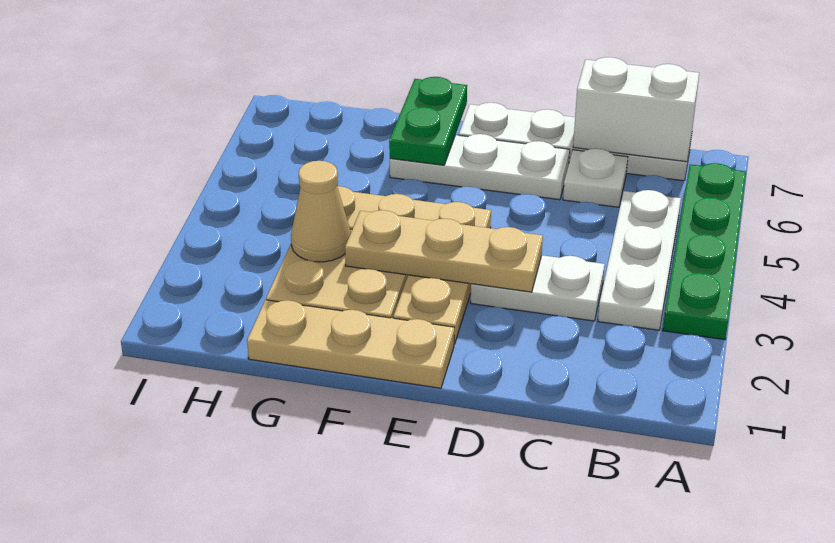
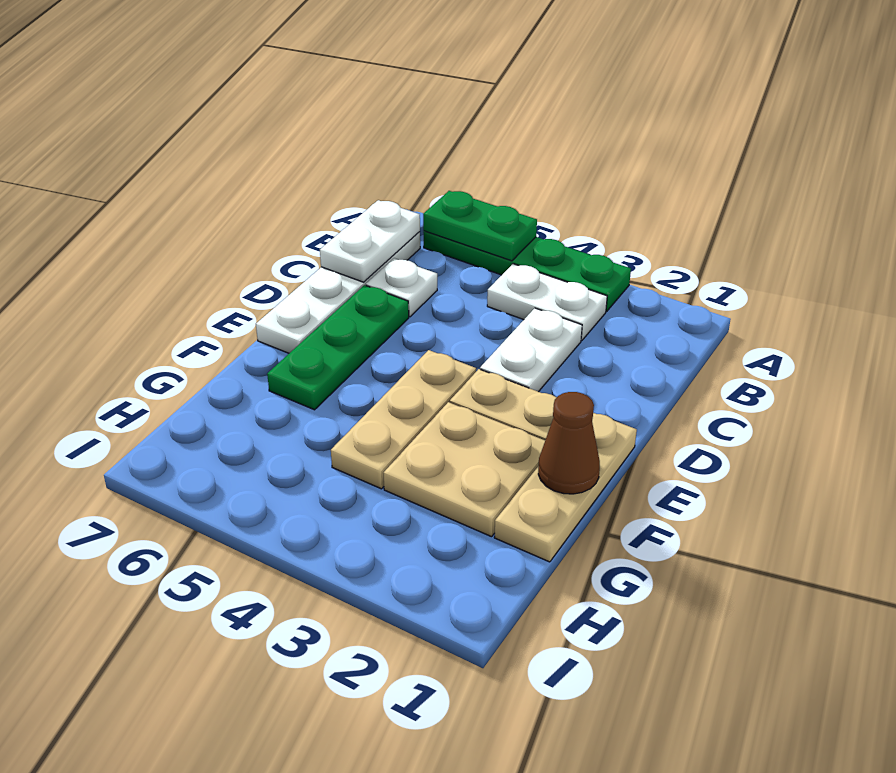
white 1x3 plate [598,190,681,330] -> white 1x2 plate [487,264,607,340]
white 1x2 brick [573,57,699,162] -> white 1x2 plate [320,200,420,282]
tan 1x3 plate [345,210,543,292] -> none
white 1x3 plate [390,134,570,200] -> green 1x3 plate [267,285,409,410]
none -> brown 1x1 cone [538,392,600,494]
green 1x2 plate [389,77,467,165] -> green 1x2 plate moved to [423,191,537,261]
tan 1x1 cone [291,161,351,262] -> none

